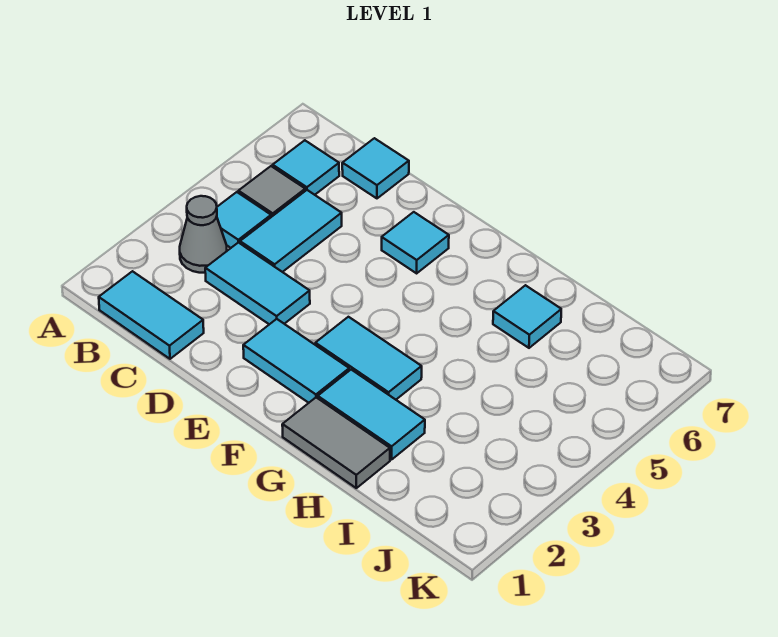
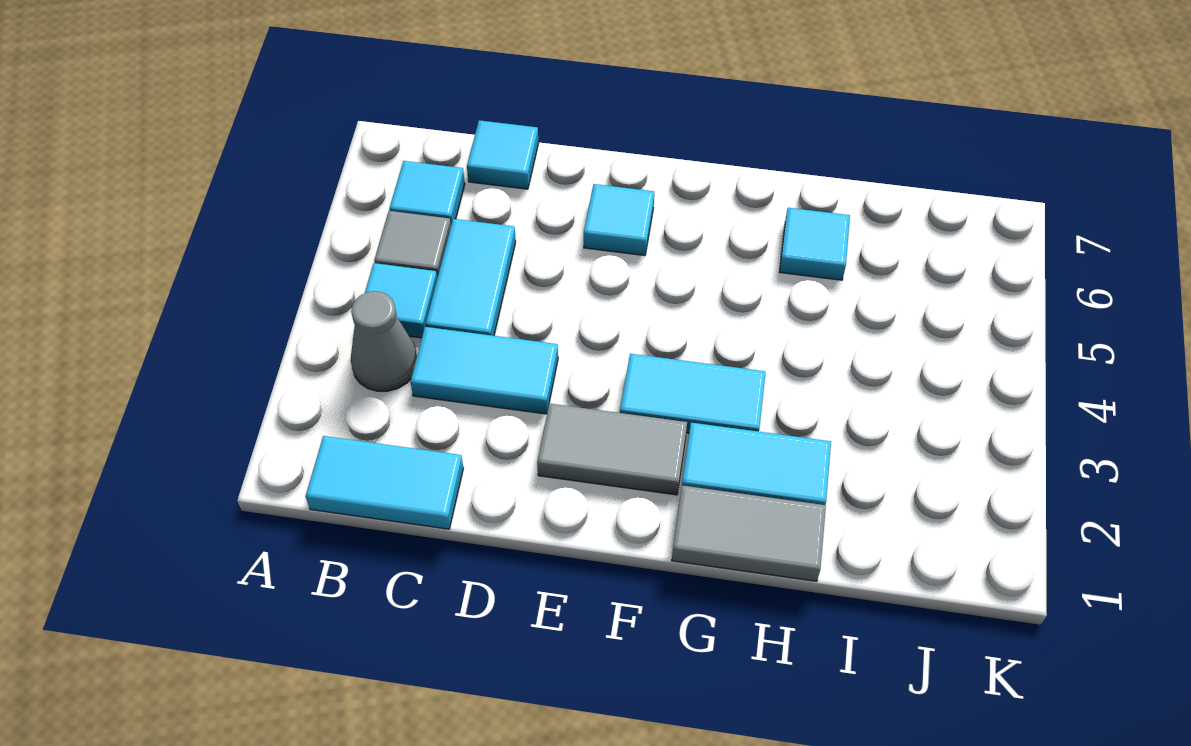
cyan 1x2 tile [243,319,349,403] -> grey 1x2 tile [537,403,687,495]

